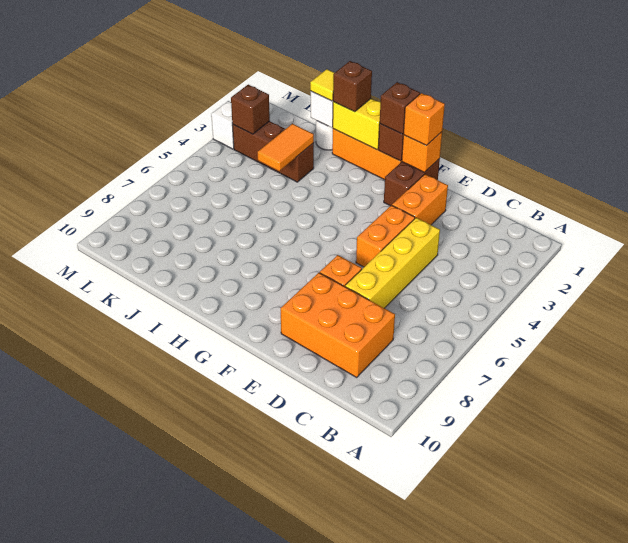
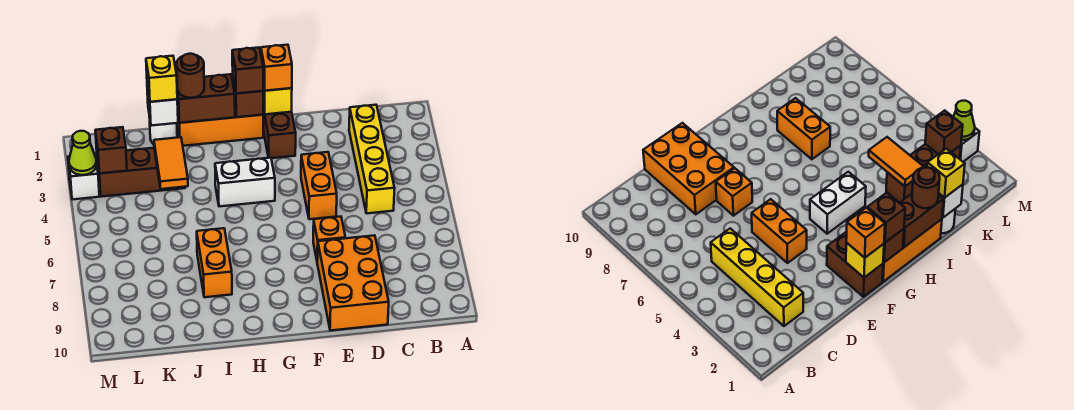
orange 2x3 brick [280,273,395,377] -> orange 2x3 brick turned to [317,235,389,331]
yellow 1x4 brick [345,218,440,308] -> yellow 1x4 brick moved to [349,105,395,213]
orange 1x2 brick [392,174,448,225] -> orange 1x2 brick moved to [197,228,232,297]
orange 1x1 brick [402,132,442,172] -> yellow 1x1 brick [263,85,292,114]
none -> white 1x2 brick [215,158,275,206]
yellow 1x2 brick [333,99,381,150] -> brown 1x2 brick [177,74,235,123]
brown 1x1 brick [333,61,372,112] -> brown 1x1 round brick [176,54,204,98]
yellow 1x1 tile [310,69,334,101] -> yellow 1x1 brick [146,56,177,102]
none -> lime 1x1 cone [69,131,97,175]

